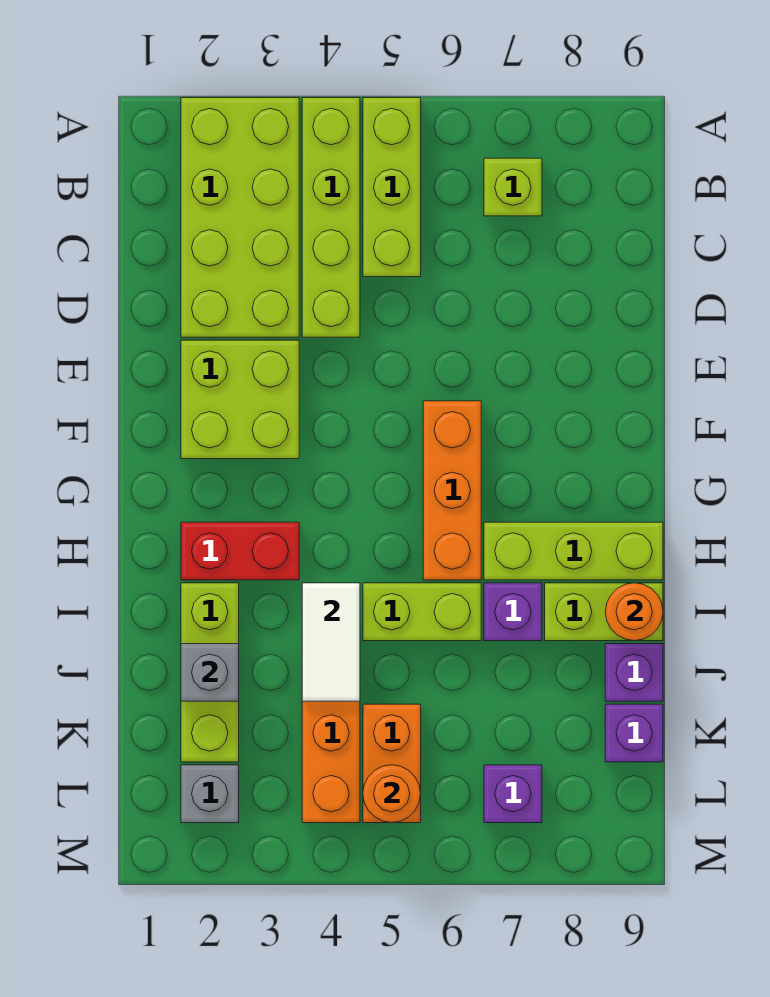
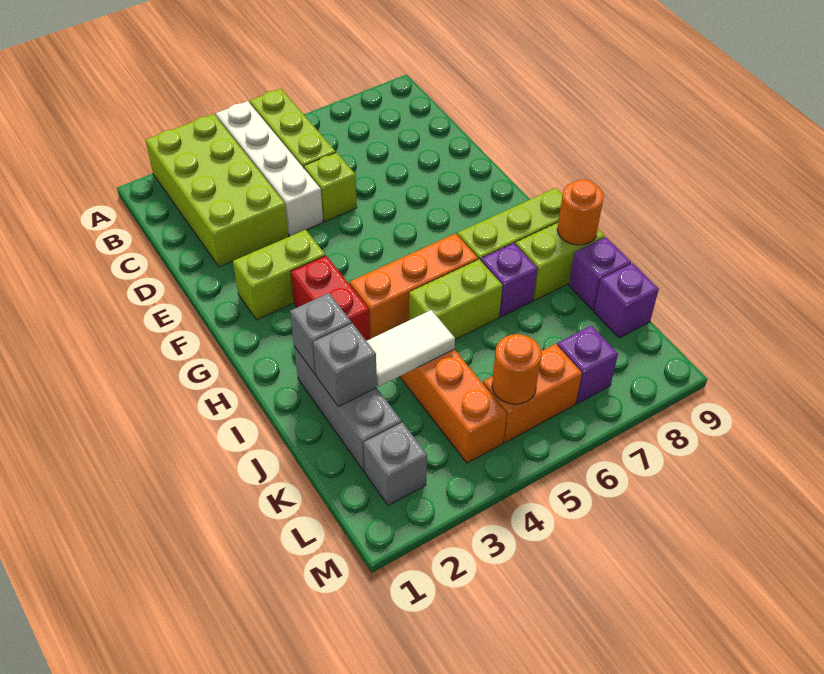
lime 1x4 brick [302,98,360,337] -> white 1x4 brick [216,101,323,236]
lime 1x1 brick [484,158,542,216] -> lime 1x1 brick moved to [304,152,357,221]
lime 2x2 brick [181,340,299,459] -> lime 1x2 brick [233,230,325,320]
orange 1x3 brick [423,401,481,580] -> orange 1x3 brick turned to [350,233,478,339]
red 1x2 brick [181,522,299,580] -> red 1x2 brick turned to [291,256,370,341]
lime 1x3 brick [181,583,239,762] -> grey 1x3 brick [294,346,401,471]
none -> grey 1x1 brick [290,293,352,375]
white 1x2 tile [302,583,360,701] -> white 1x2 tile turned to [367,310,455,386]
orange 1x2 brick [363,704,421,823] -> orange 1x2 brick turned to [483,344,582,443]

